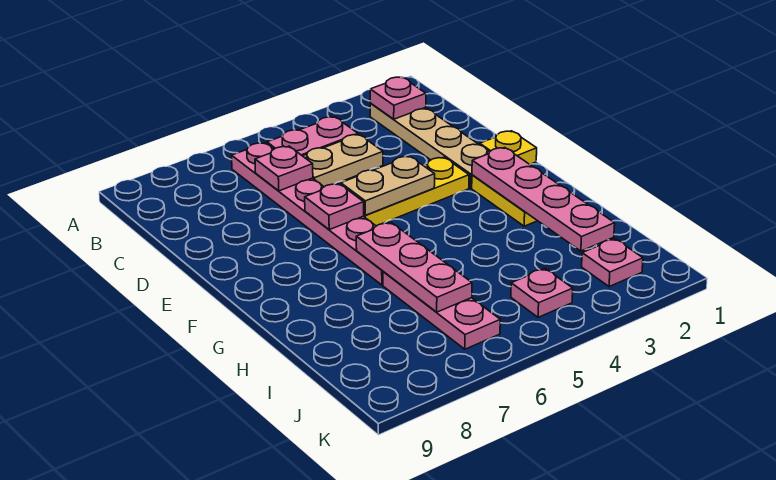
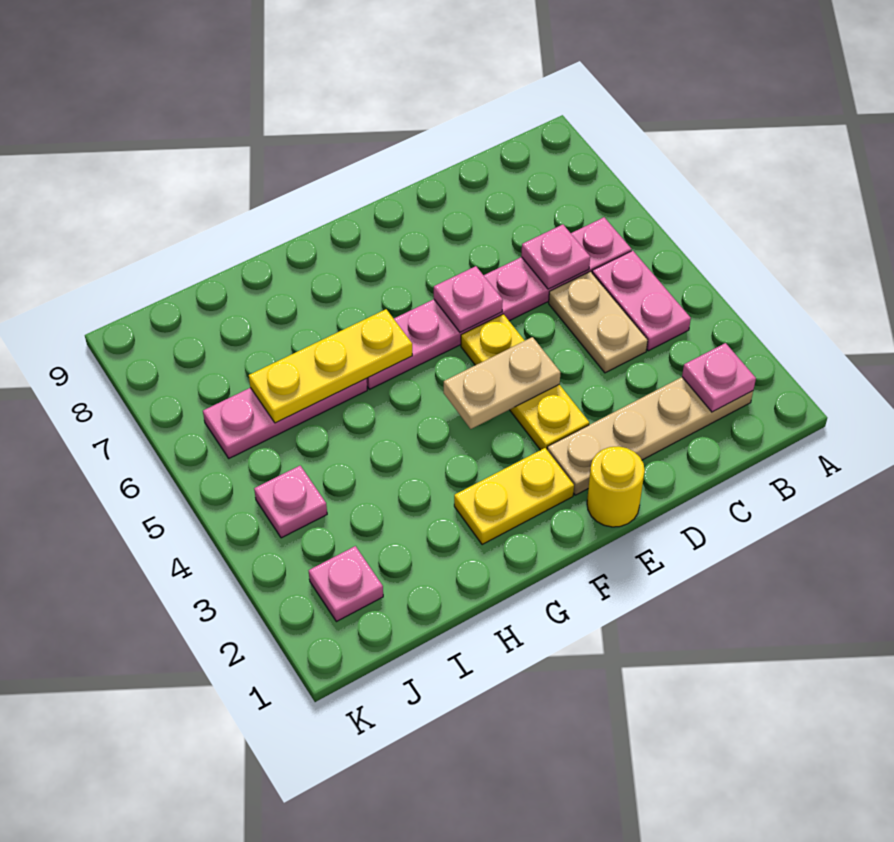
yellow 1x1 plate [480,131,537,164] -> yellow 1x1 round brick [587,446,645,527]
tan 1x2 plate [341,156,435,215] -> tan 1x2 plate turned to [444,337,561,429]
pink 1x4 plate [472,148,615,251] -> none
pink 1x3 plate [356,222,472,312] -> yellow 1x3 plate [249,309,412,423]

